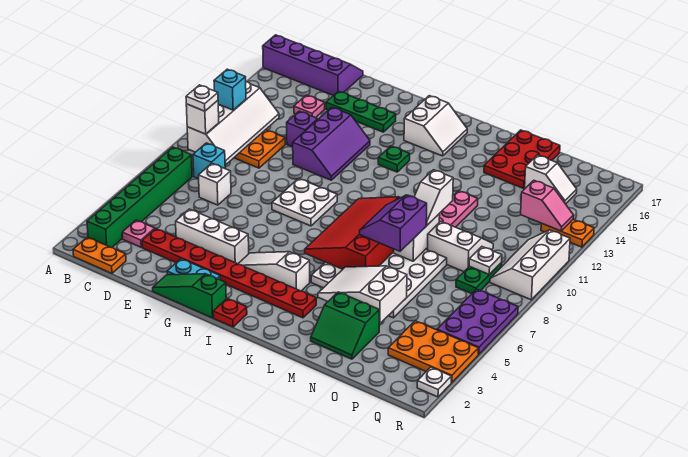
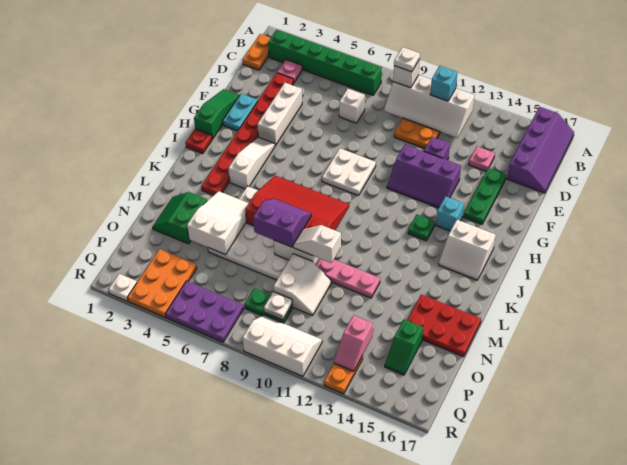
cyan 1x1 brick [193,143,225,179] -> cyan 1x1 brick moved to [436,196,464,231]
white 1x2 slope [525,155,577,204] -> green 1x2 slope [385,319,423,375]

